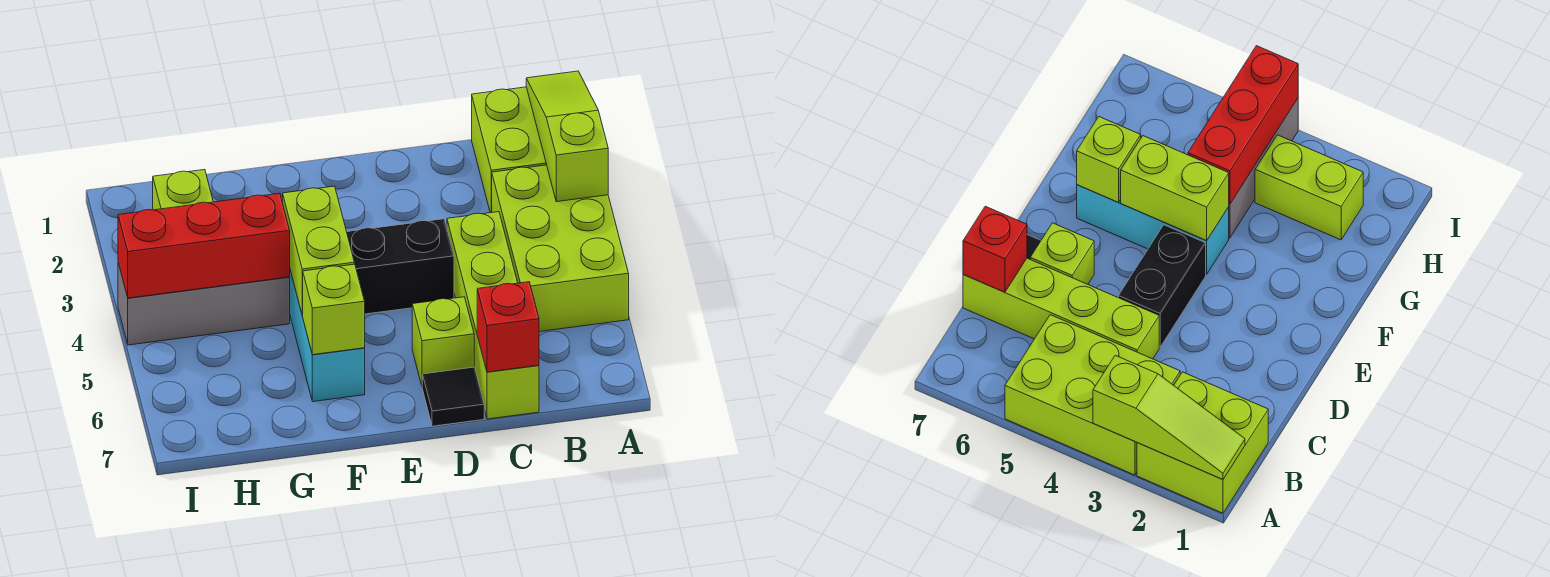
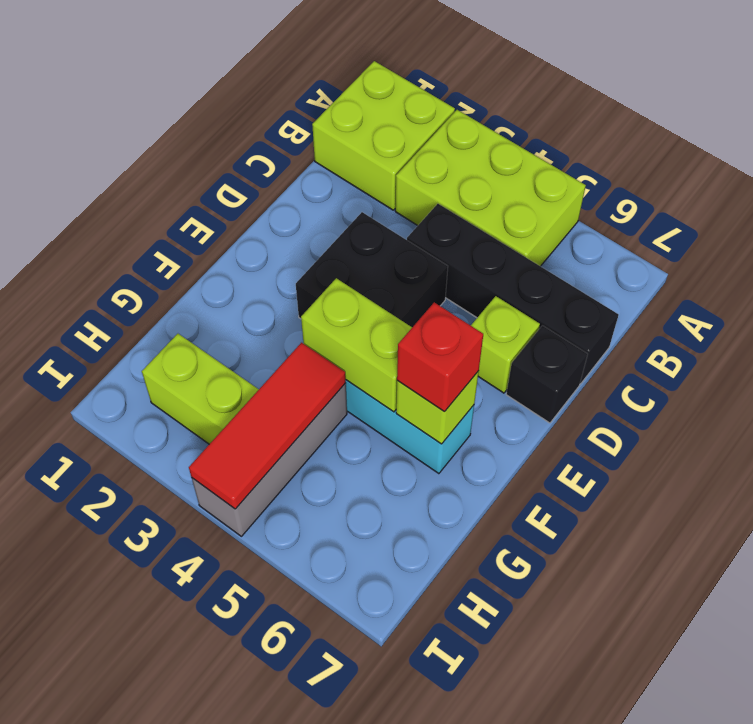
lime 1x3 slope [526,71,608,202] -> none
lime 1x4 brick [447,212,539,419] -> black 1x4 brick [407,204,619,384]
red 1x1 brick [477,282,539,372] -> red 1x1 brick moved to [397,302,483,412]
black 1x2 brick [347,219,454,314] -> black 2x2 brick [296,212,448,327]
black 1x1 tile [422,367,484,426] -> black 1x1 brick [506,325,588,423]
red 1x3 brick [118,193,290,298] -> red 1x3 tile [189,343,346,509]

